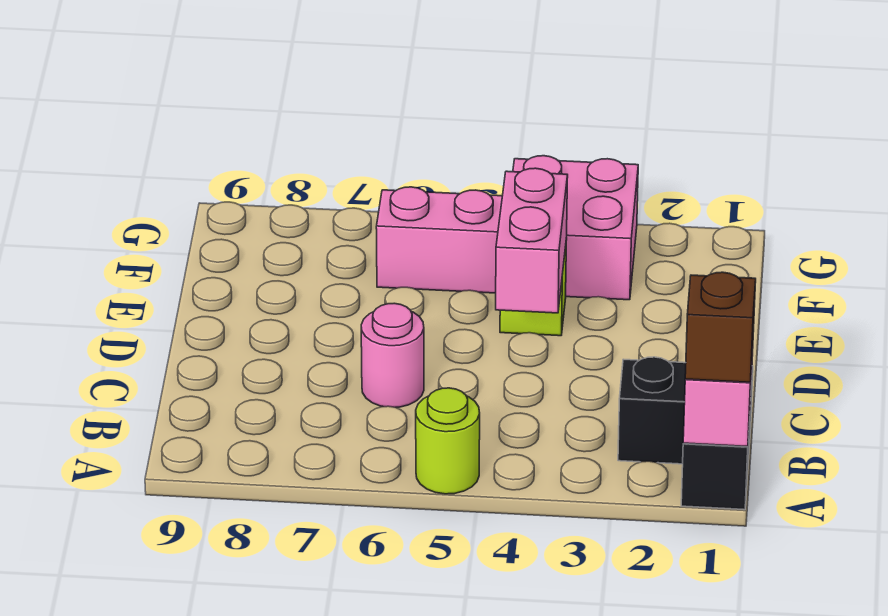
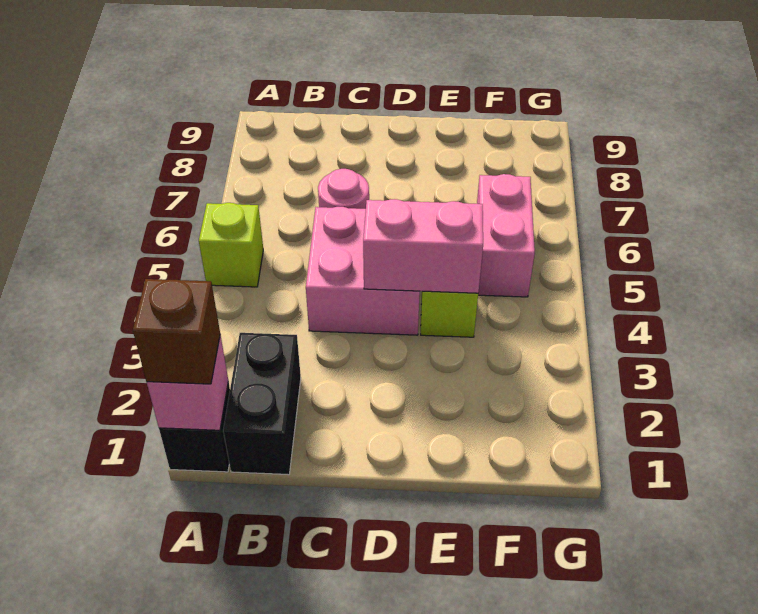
lime 1x1 round brick [416,388,480,494] -> lime 1x1 brick [199,203,263,287]
pink 2x2 brick [513,156,638,300] -> pink 2x2 brick moved to [306,207,420,335]

